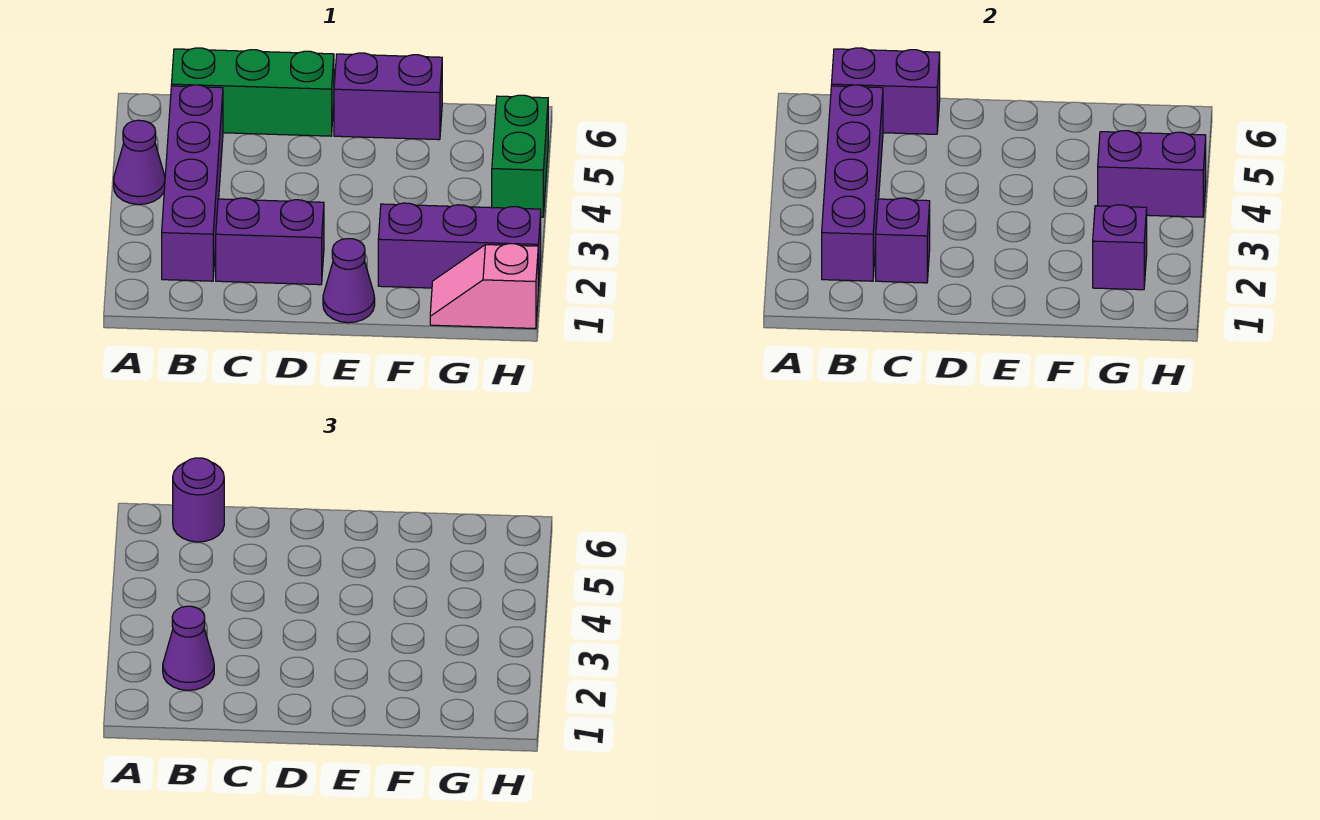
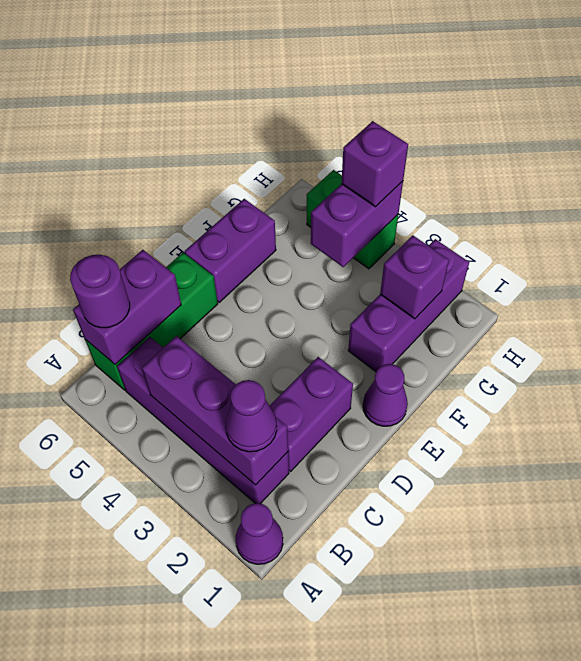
purple 1x1 cone [114,120,165,204] -> purple 1x1 cone moved to [236,503,283,564]
purple 1x4 brick [822,85,883,281] -> purple 1x3 brick [142,336,288,485]
purple 1x1 brick [876,198,930,283] -> purple 1x1 brick moved to [341,121,408,207]
pink 1x2 slope [430,244,538,329] -> none

